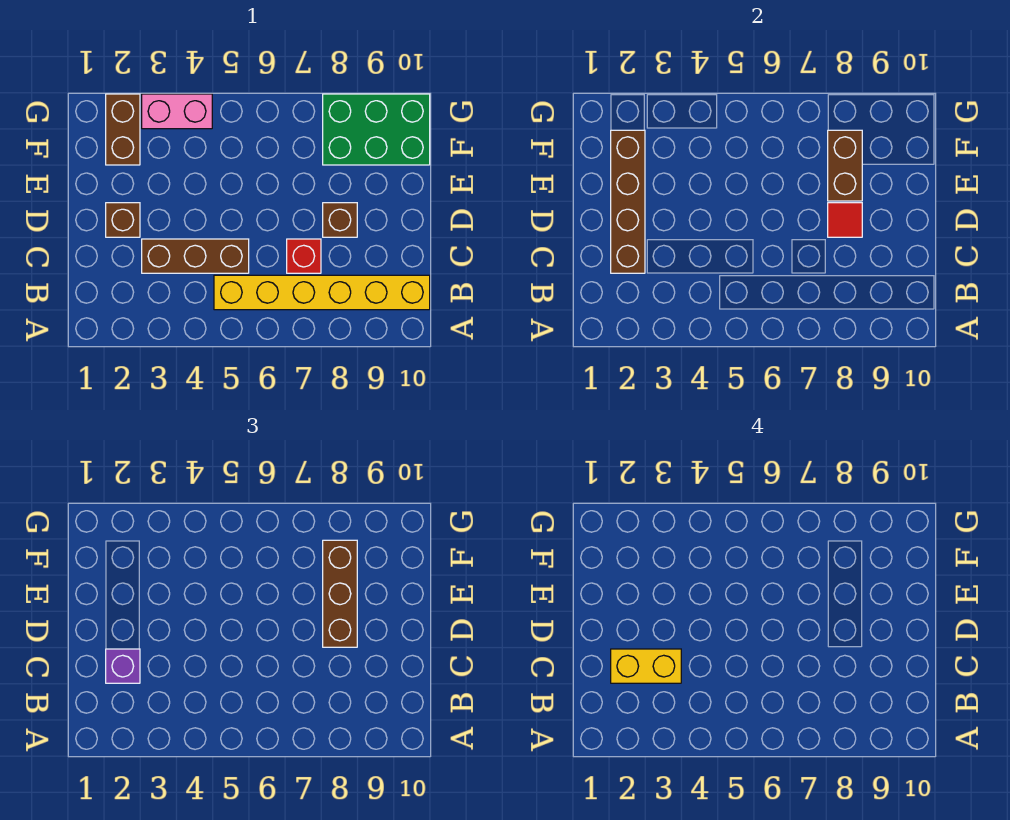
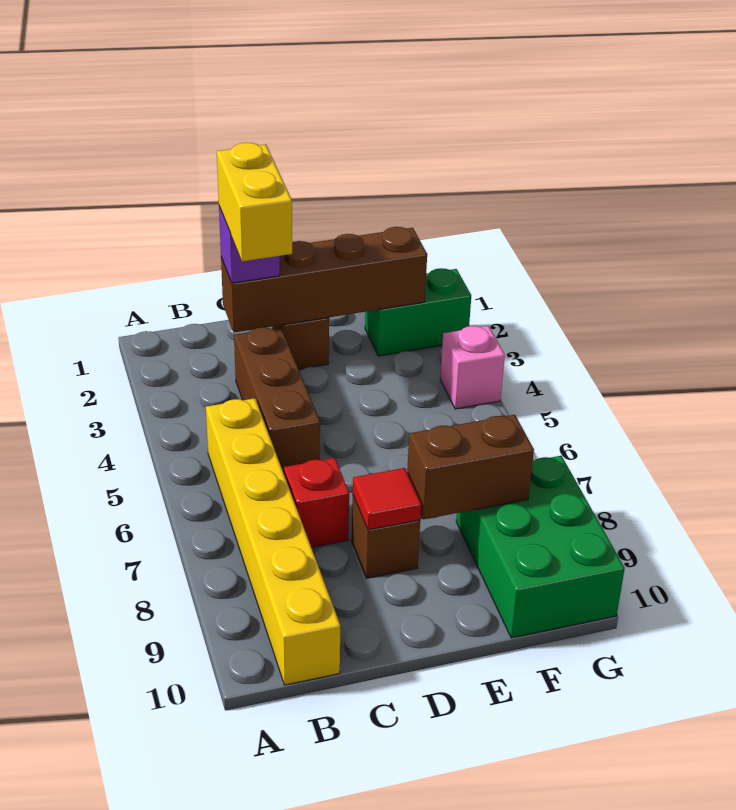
brown 1x3 brick [323,540,357,647] -> none
brown 1x2 brick [106,94,140,165] -> green 1x2 brick [365,268,471,356]
pink 1x2 brick [142,94,212,129] -> pink 1x1 brick [440,326,505,409]

